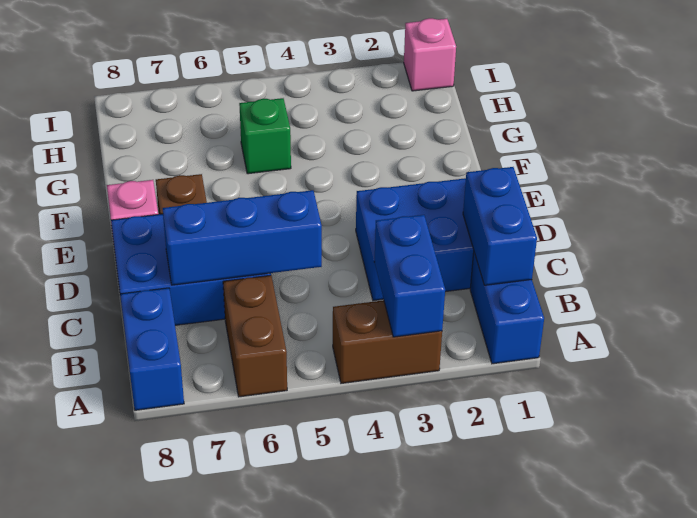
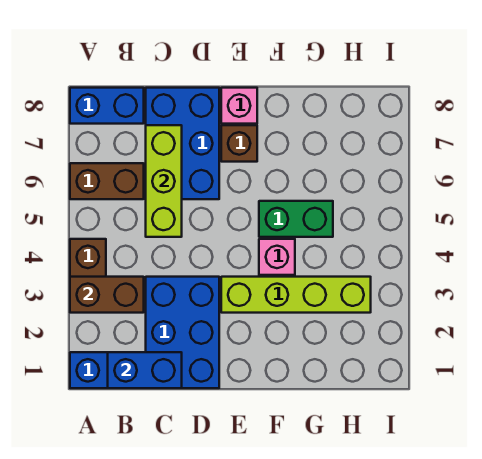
blue 1x2 brick [374,215,445,337] -> brown 1x2 brick [70,277,144,313]
blue 1x3 brick [163,190,322,285] -> lime 1x3 brick [146,125,182,237]
none -> lime 1x4 brick [221,277,371,313]
green 1x1 brick [239,98,291,174] -> green 1x2 brick [259,201,333,237]
pink 1x1 brick [404,18,456,91] -> pink 1x1 brick moved to [259,239,295,275]

